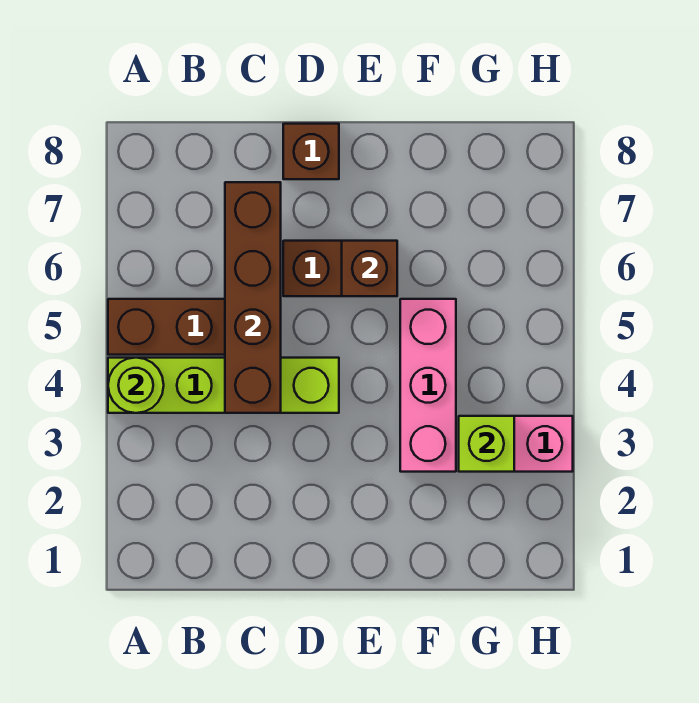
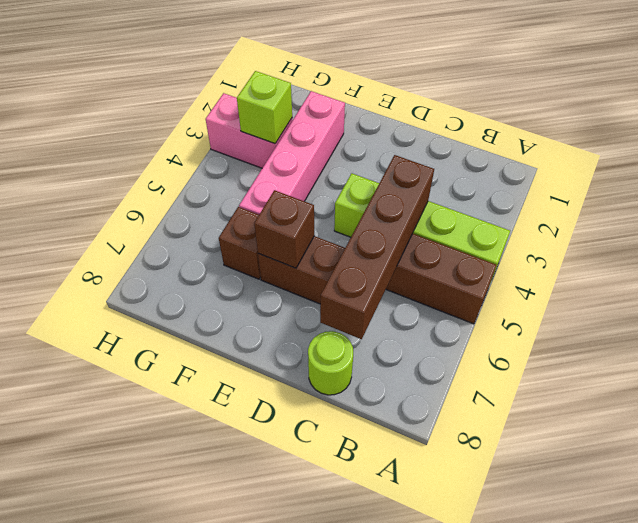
lime 1x1 round brick [108,358,164,413] -> lime 1x1 round brick moved to [308,331,353,395]
brown 1x1 brick [283,124,339,179] -> brown 1x1 brick moved to [219,207,261,279]
pink 1x3 brick [400,299,456,472] -> pink 1x4 brick [239,91,345,215]

